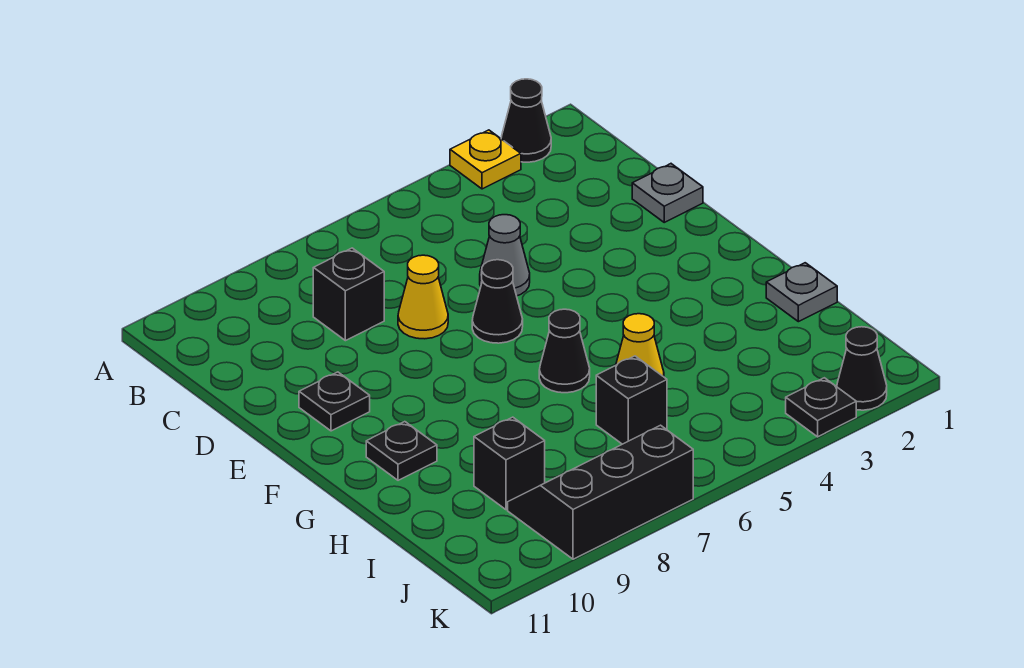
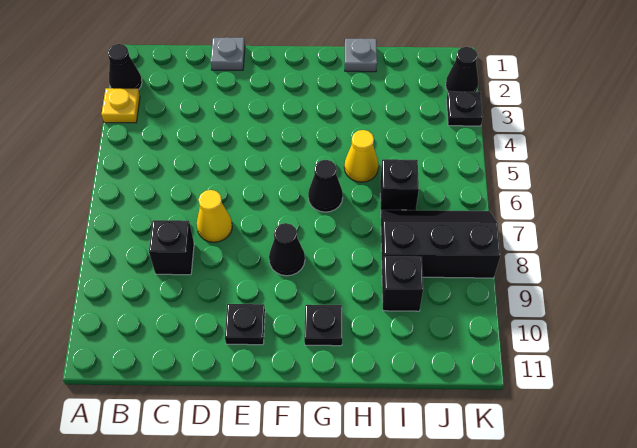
grey 1x1 cone [480,215,530,296] -> none
black 1x1 cone [472,260,523,343] -> black 1x1 cone moved to [269,223,305,276]
black 2x3 slope [508,425,693,559] -> black 2x3 slope turned to [381,210,501,278]

